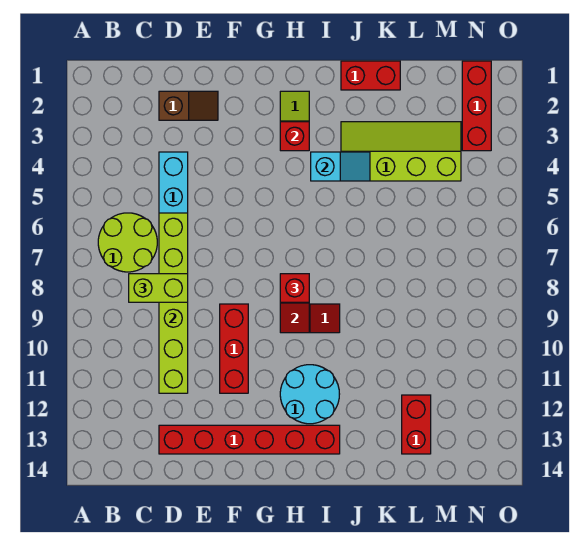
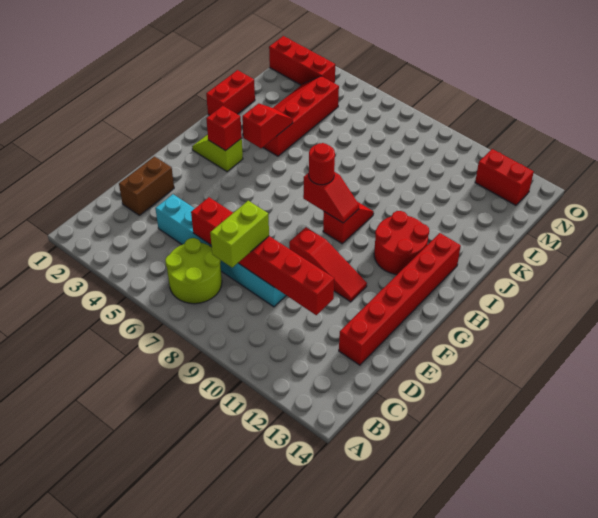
brown 1x2 slope [159,91,218,120] -> brown 1x2 brick [119,156,174,215]
lime 1x6 brick [159,213,188,393] -> red 1x6 brick [191,197,334,315]
red 1x3 brick [220,304,248,393] -> red 1x3 slope [289,227,367,302]
red 1x1 brick [280,274,309,302] -> red 1x1 round brick [309,143,335,185]
cyan 2x2 round brick [280,365,339,424] -> red 2x2 round brick [374,211,429,275]
cyan 1x2 slope [311,152,370,181] -> red 1x2 slope [242,103,293,148]
lime 2x4 slope [341,122,461,181] -> red 2x4 slope [263,76,339,156]
red 1x2 brick [402,395,431,454] -> red 1x2 brick moved to [475,149,534,205]

